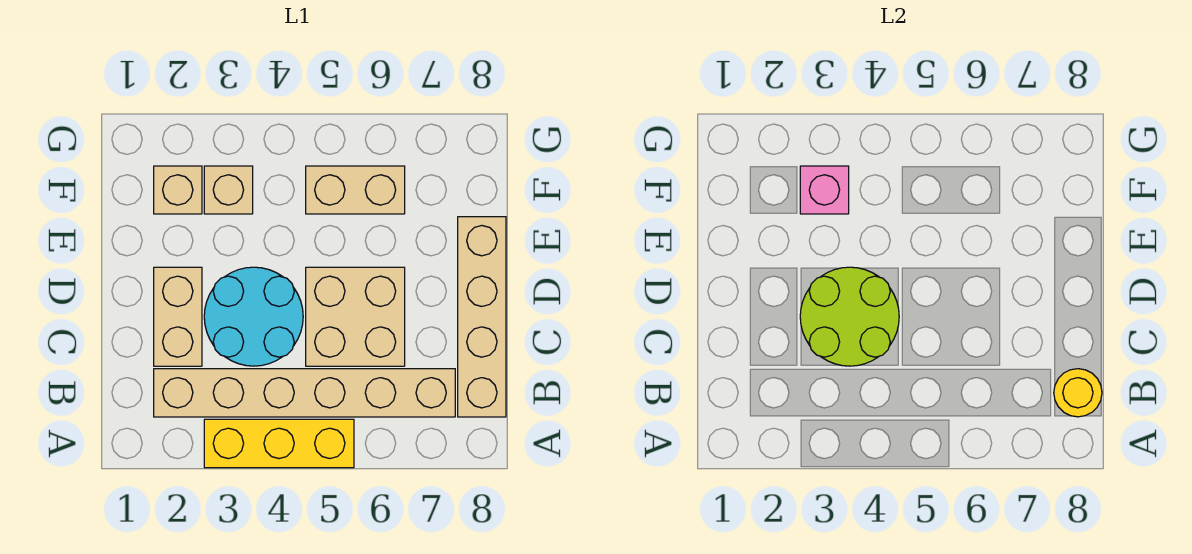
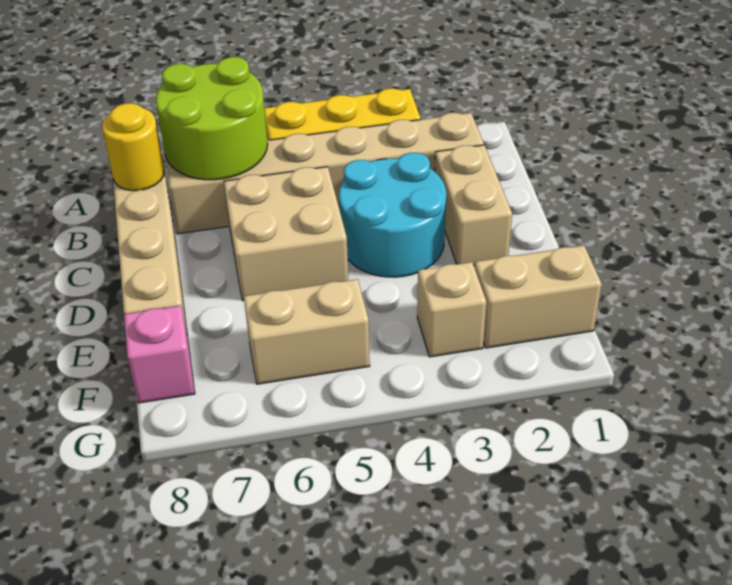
lime 2x2 round brick [800,267,899,366] -> lime 2x2 round brick moved to [156,57,268,180]
tan 1x1 brick [154,166,202,214] -> tan 1x2 brick [475,245,602,348]
pink 1x1 brick [800,166,849,214] -> pink 1x1 brick moved to [124,306,195,403]

